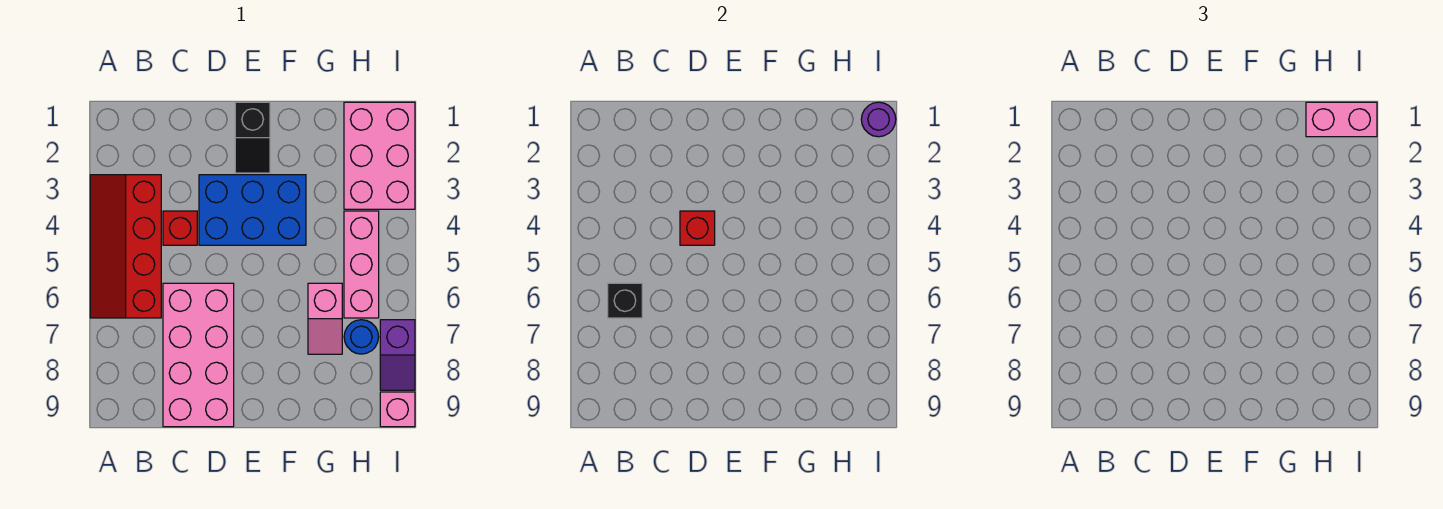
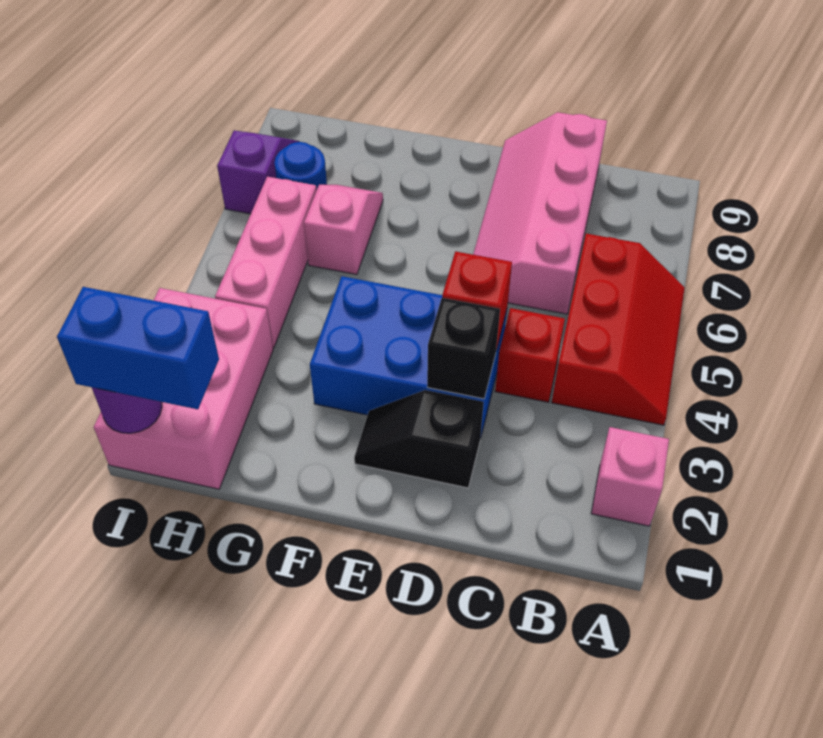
red 2x4 slope [90,175,161,318] -> red 2x3 slope [552,234,685,425]
black 1x1 brick [608,283,642,318] -> black 1x1 brick moved to [427,298,500,399]
pink 2x4 brick [163,283,234,427] -> pink 2x4 slope [473,112,607,314]
black 1x2 slope [235,102,270,173] -> black 1x2 slope turned to [354,390,484,488]
pink 1x2 brick [1306,102,1377,137] -> blue 1x2 brick [57,287,219,409]
pink 1x1 brick [380,392,415,427] -> pink 1x1 brick moved to [591,427,669,526]

